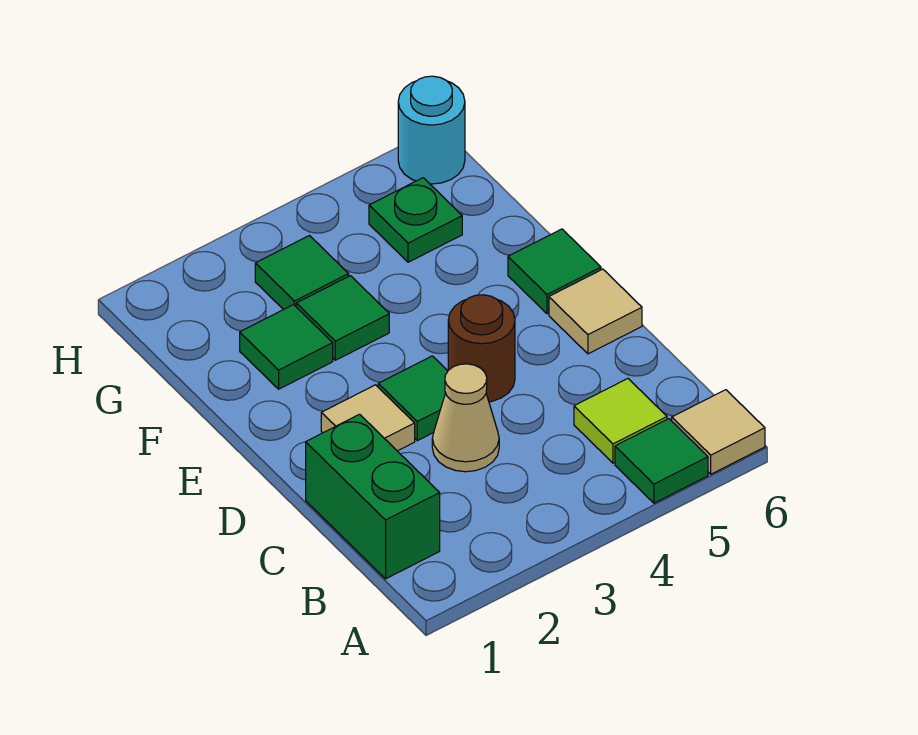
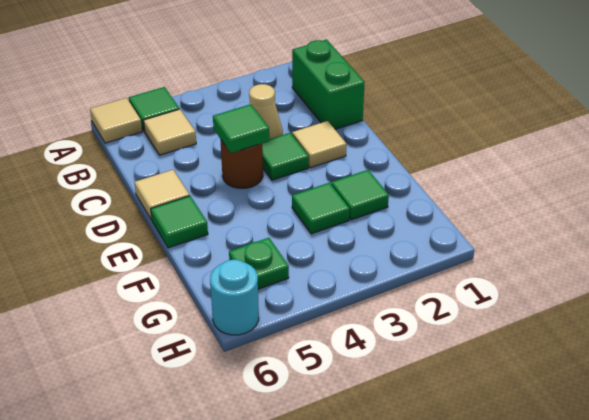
lime 1x1 tile [574,379,667,463] -> tan 1x1 tile [144,109,196,155]
green 1x1 tile [255,236,349,310] -> green 1x1 tile moved to [213,104,269,153]

